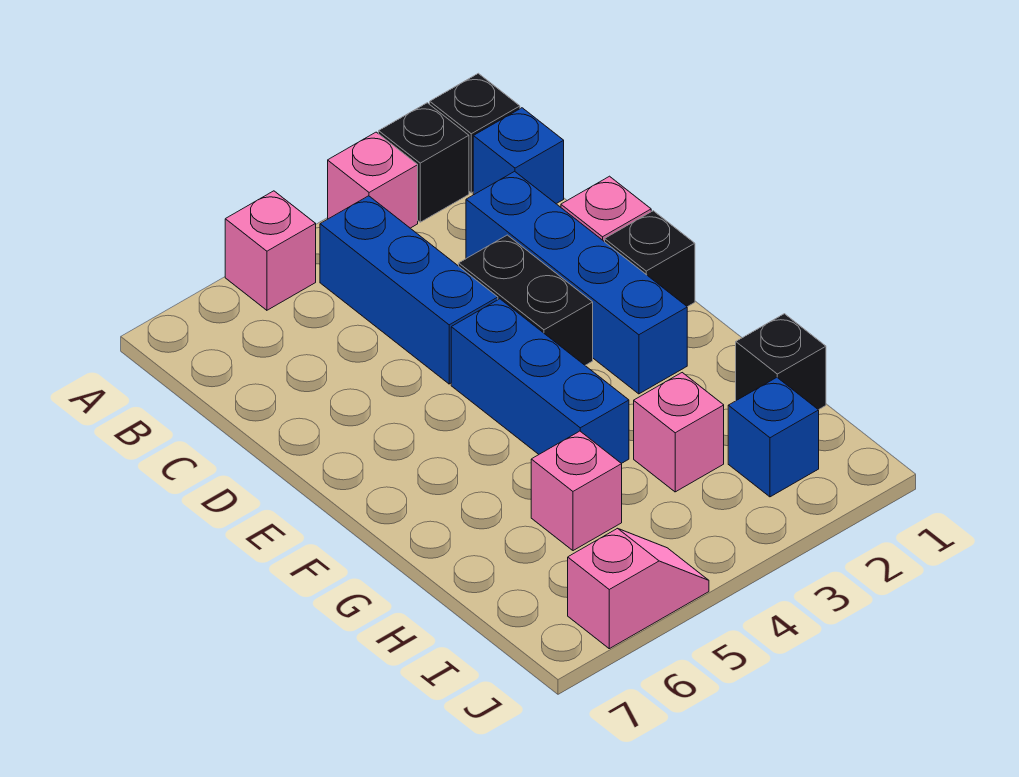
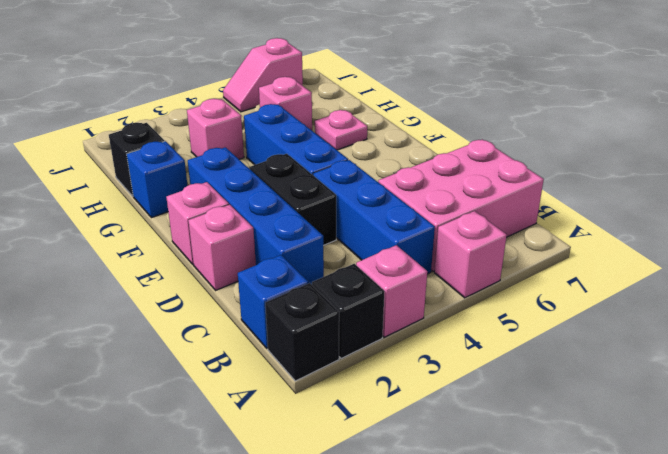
none -> pink 2x3 brick [378,139,544,271]
black 1x1 brick [605,211,695,307] -> pink 1x1 brick [166,182,229,264]
none -> pink 1x1 plate [315,110,367,150]
blue 1x1 brick [728,378,819,497] -> blue 1x1 brick moved to [127,141,188,218]

